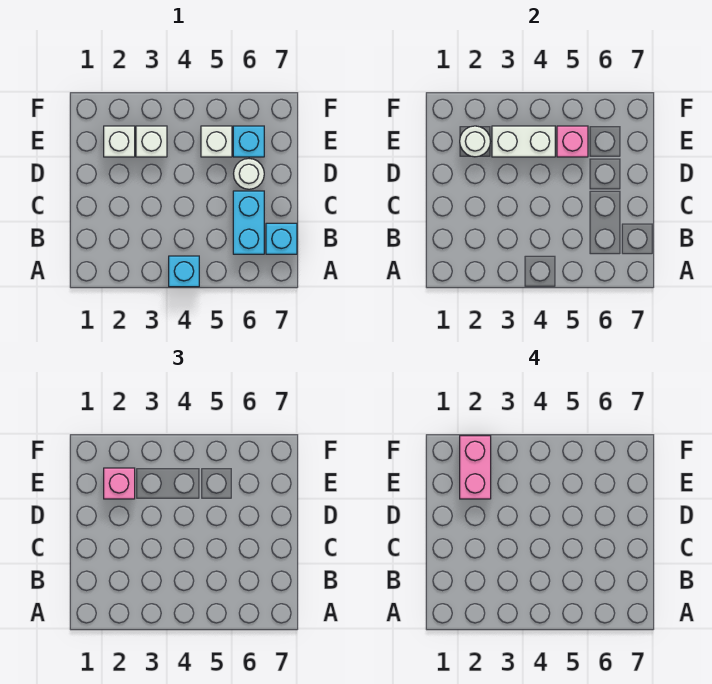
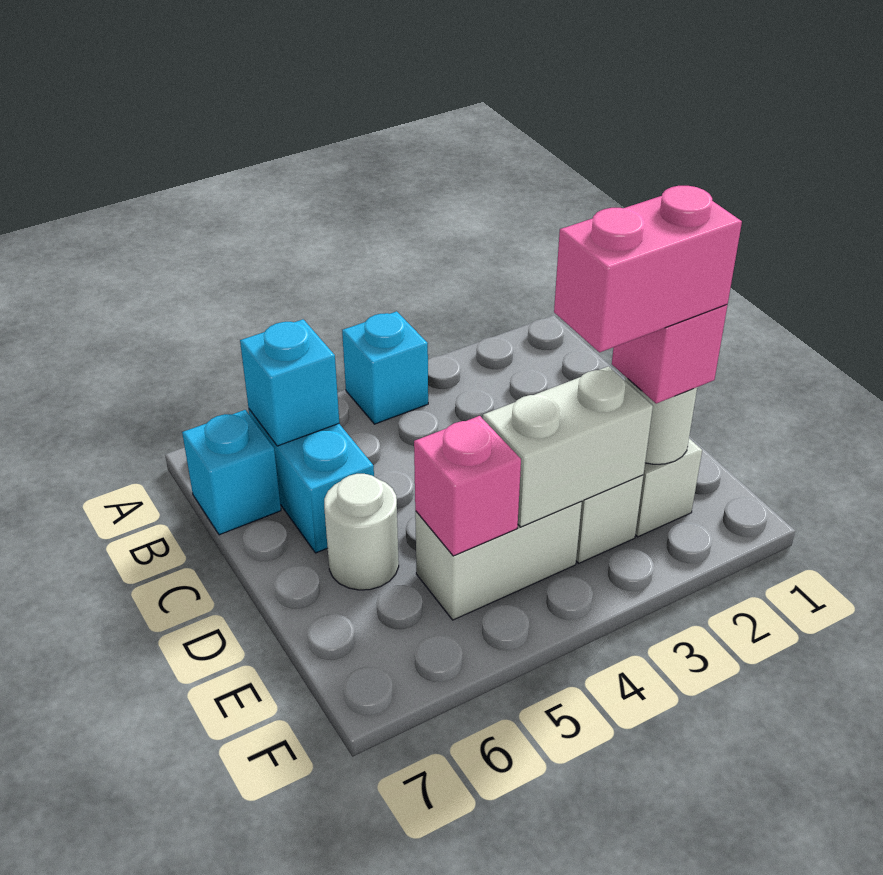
pink 1x2 brick [460,436,491,499] -> pink 1x2 brick turned to [554,186,742,352]
white 1x1 brick [201,126,232,157] -> white 1x2 brick [415,501,582,620]
cyan 1x1 brick [233,126,264,157] -> cyan 1x1 brick moved to [240,319,339,446]

